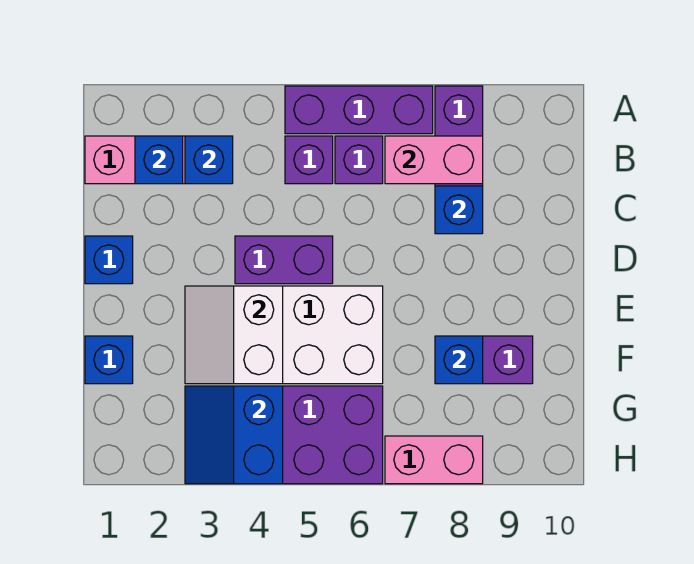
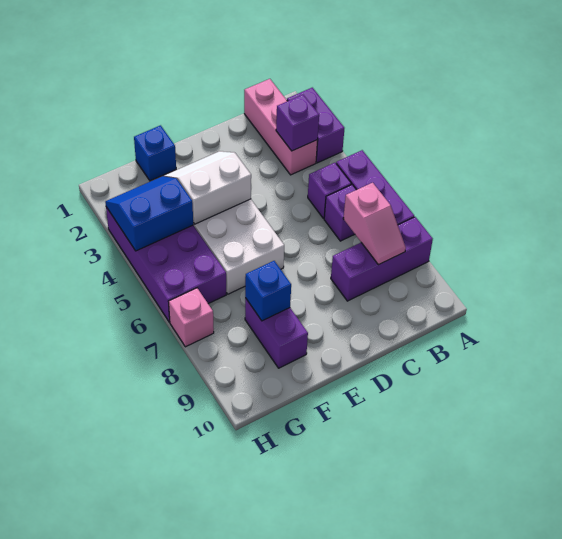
blue 1x1 brick [135,136,183,184] -> none
blue 1x1 brick [185,136,233,184] -> purple 1x1 brick [276,95,319,151]
pink 1x2 brick [385,136,483,184] -> pink 1x2 slope [343,183,406,265]
blue 1x1 brick [435,186,483,234] -> none
blue 1x1 brick [85,236,133,284] -> none
purple 1x2 brick [235,236,333,284] -> purple 1x2 brick moved to [287,88,344,163]
pink 1x2 brick [385,436,483,484] -> pink 1x1 brick [169,288,214,347]

